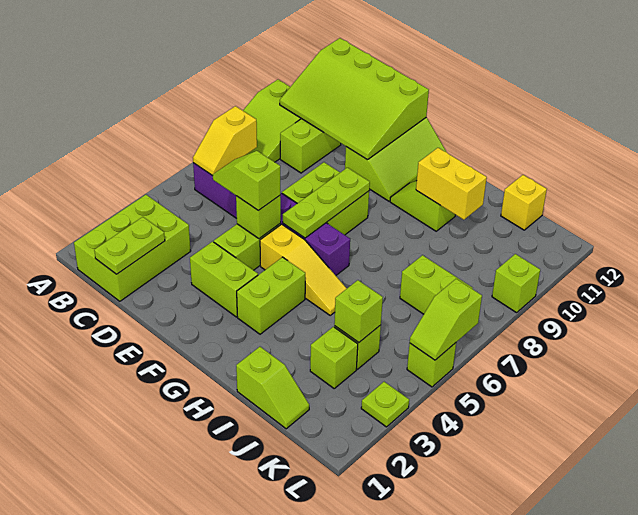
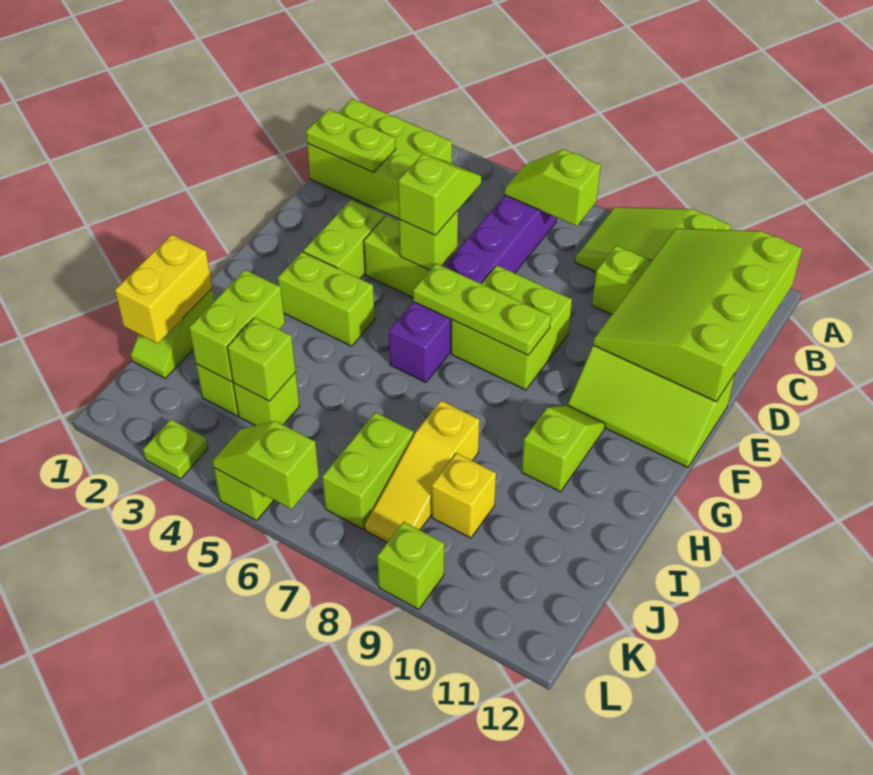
yellow 1x2 slope [193,106,257,176] -> lime 1x2 slope [505,149,601,226]
yellow 1x3 slope [260,224,347,315] -> yellow 1x3 slope moved to [365,401,479,542]
yellow 1x2 brick [416,148,487,220] -> yellow 1x2 brick moved to [115,235,212,344]
none -> lime 1x2 brick [189,270,285,382]
yellow 1x1 brick [501,175,547,230] -> yellow 1x1 brick moved to [432,453,496,538]

